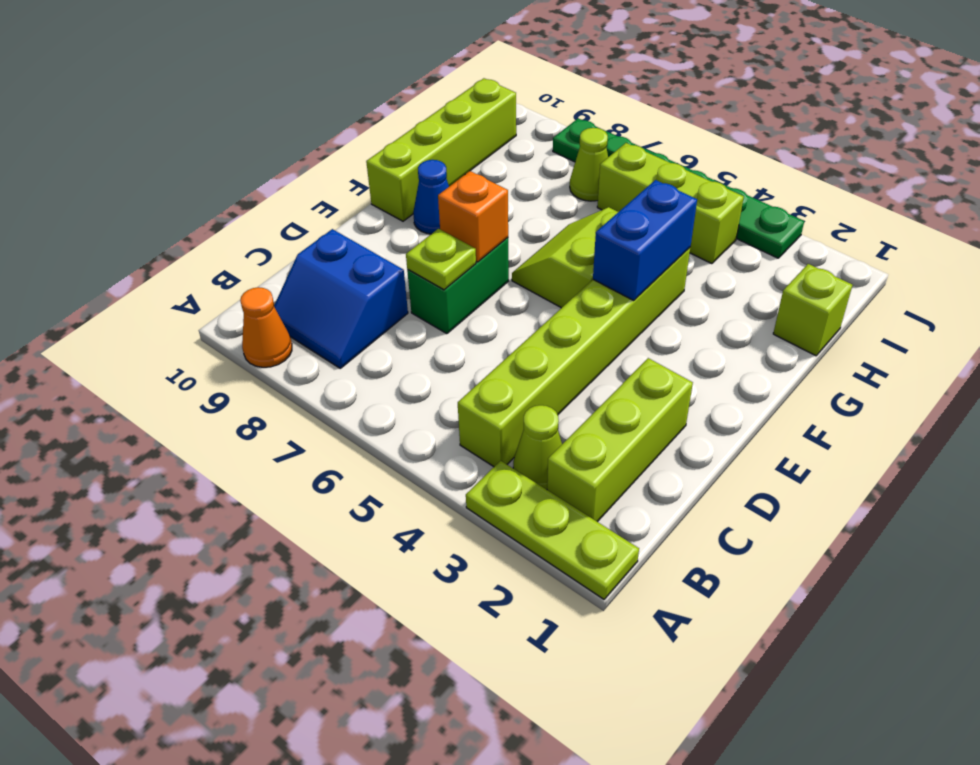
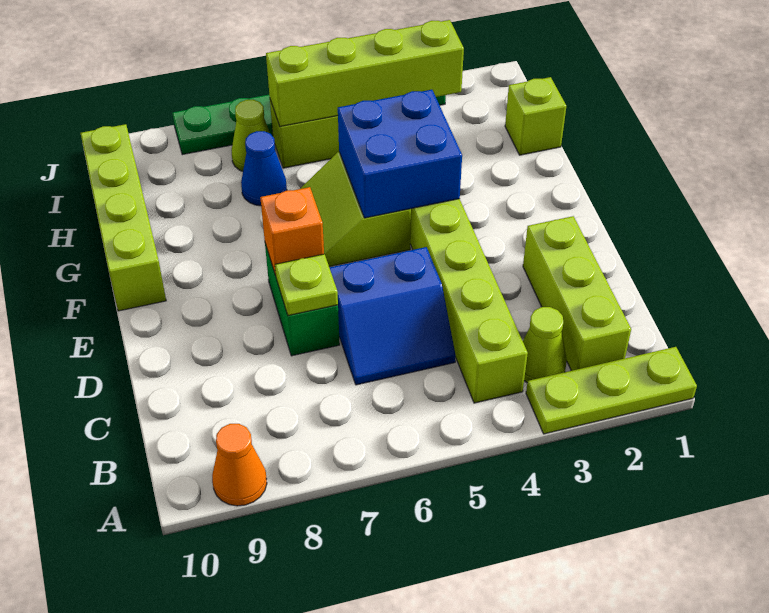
blue 2x2 slope [274,229,408,368] -> blue 2x2 slope moved to [329,247,456,385]
blue 1x2 brick [593,180,697,300] -> blue 2x2 brick [338,90,462,218]
blue 1x1 cone [413,160,449,234] -> blue 1x1 cone moved to [241,131,287,206]
none -> lime 1x4 brick [266,20,464,126]

